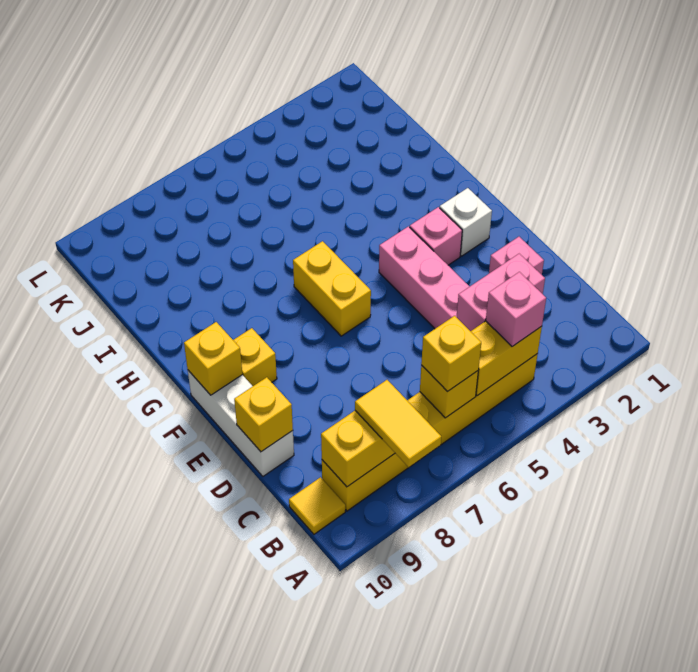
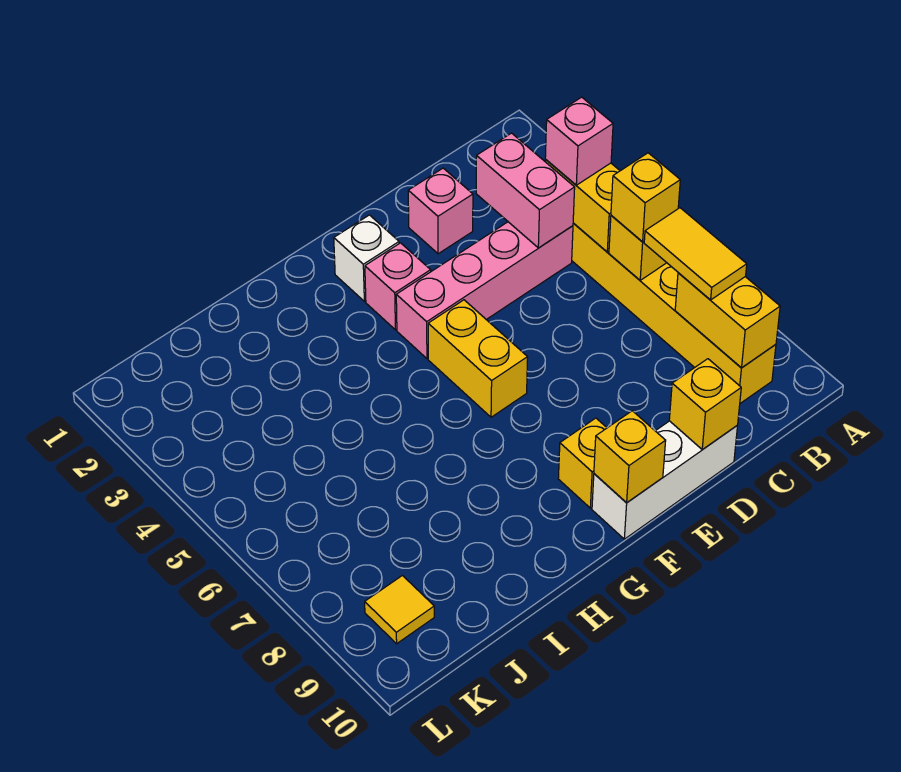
yellow 1x2 tile [355,380,441,467] -> yellow 1x2 tile turned to [644,208,747,300]
yellow 1x1 tile [289,477,345,534] -> yellow 1x1 tile moved to [365,576,434,644]
yellow 1x2 brick [293,241,371,336] -> yellow 1x2 brick turned to [428,300,528,417]

